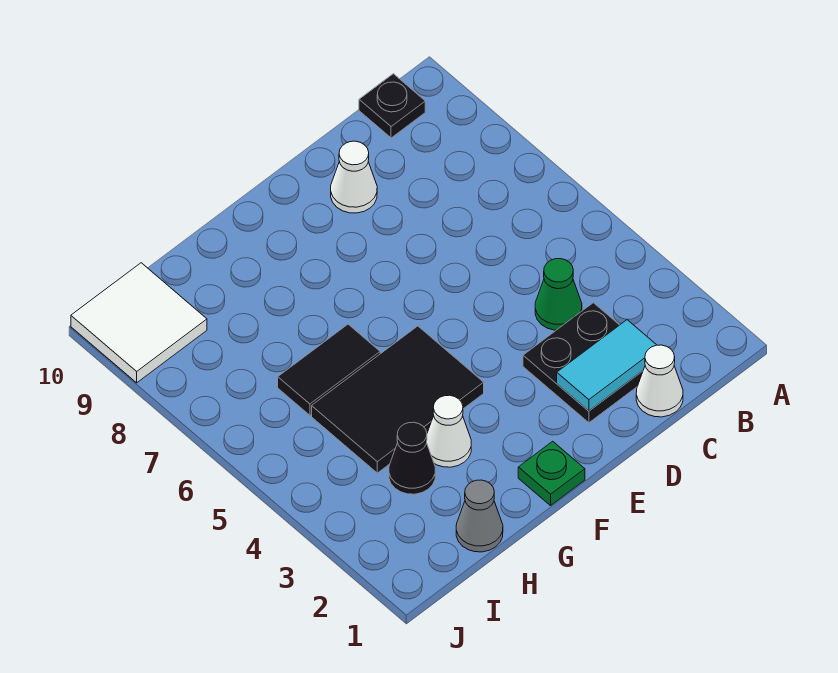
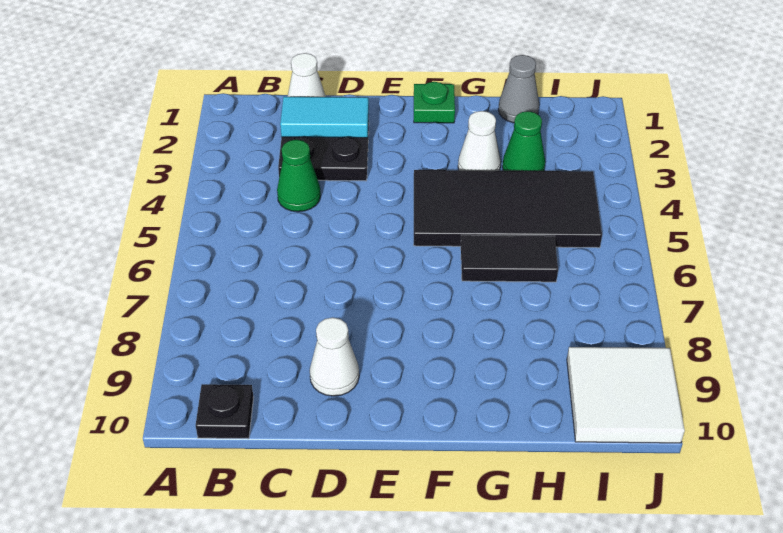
black 2x3 tile [312,326,484,473] -> black 2x4 tile [414,170,602,248]
black 1x1 cone [389,422,435,494] -> green 1x1 cone [502,111,545,171]

